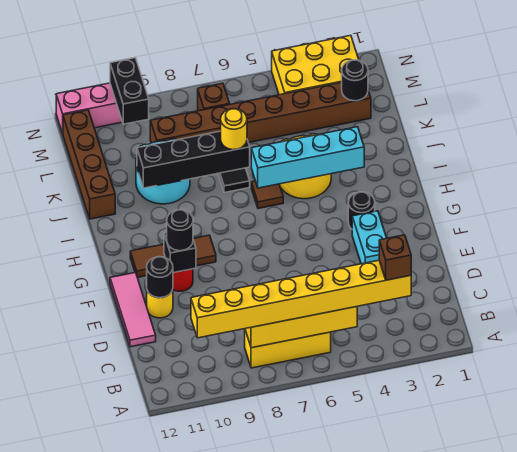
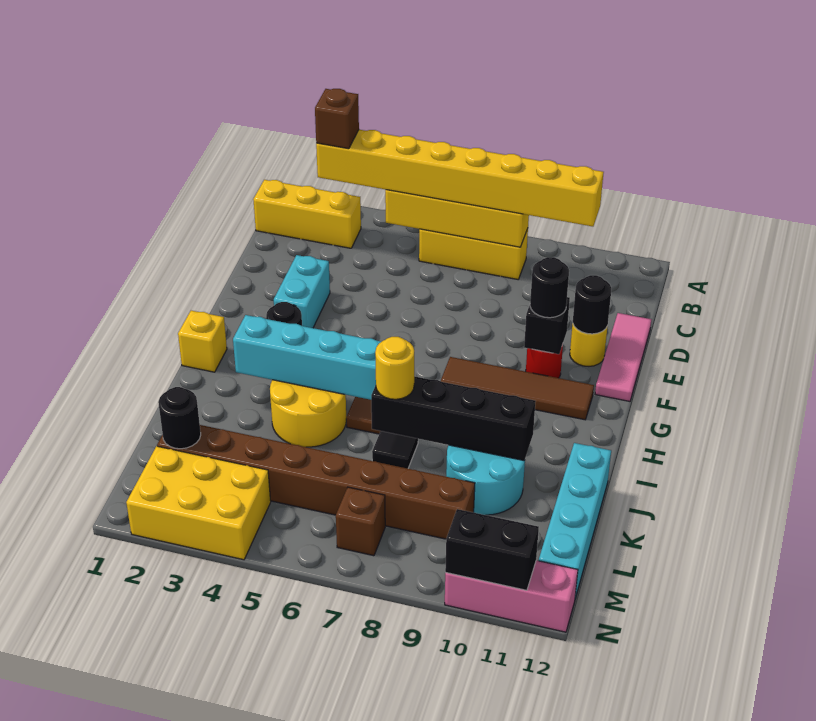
none -> yellow 1x3 brick [253,180,361,248]
brown 1x3 tile [130,235,216,278] -> brown 1x4 tile [441,357,594,420]
none -> yellow 1x1 brick [178,311,227,372]
brown 1x4 brick [63,110,115,219] -> cyan 1x4 brick [539,443,611,598]
black 1x2 brick [110,58,149,124] -> black 1x2 brick turned to [445,509,539,590]

